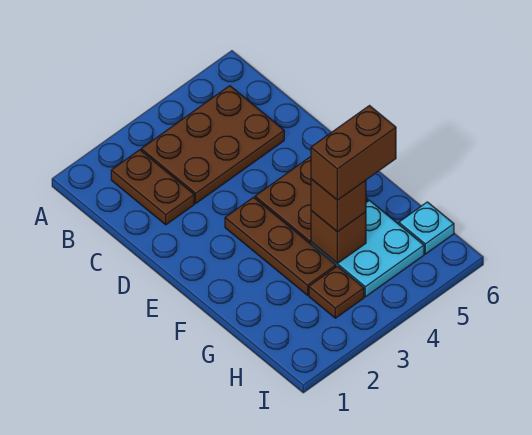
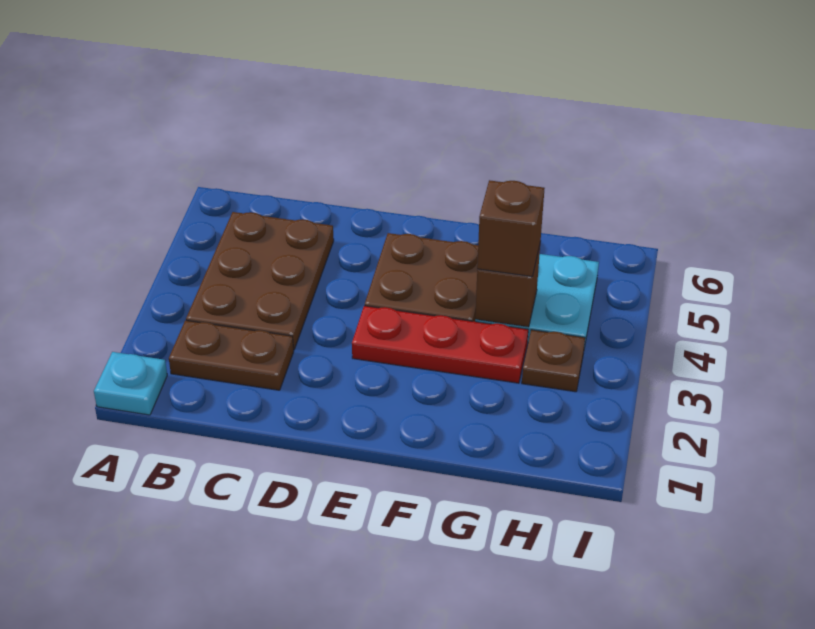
brown 1x3 plate [225,197,336,295] -> red 1x3 plate [352,306,528,383]
brown 1x2 brick [311,106,396,200] -> none
cyan 1x1 plate [399,202,454,254] -> cyan 1x1 plate moved to [94,352,167,415]

